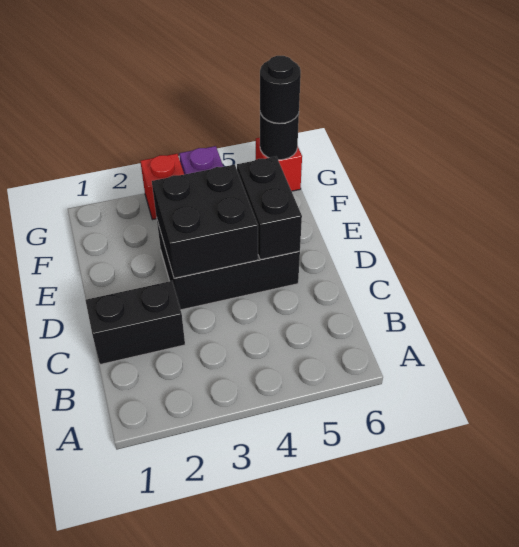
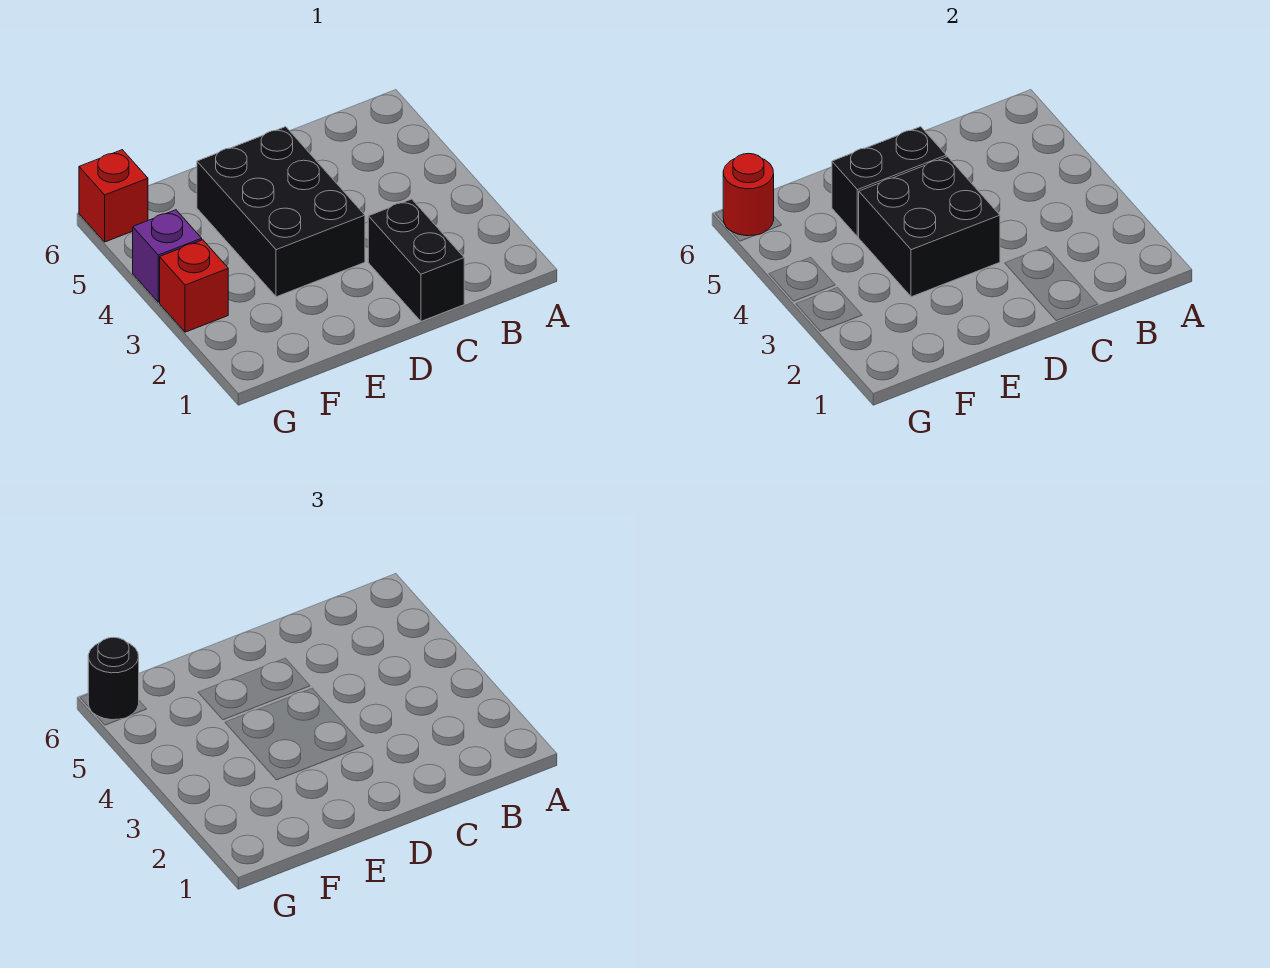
black 1x1 round brick [260,113,299,160] -> red 1x1 round brick [723,153,774,236]

